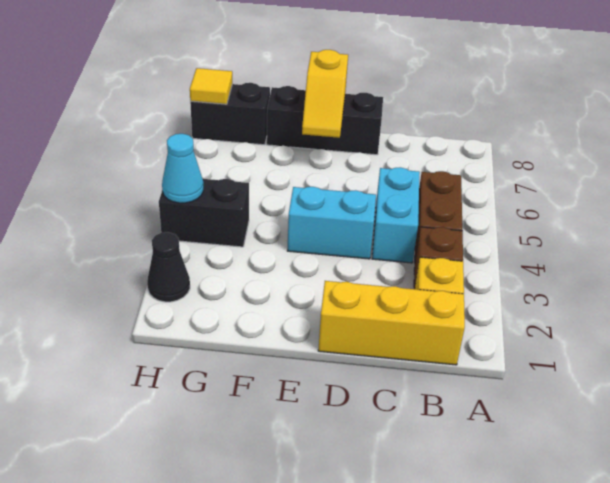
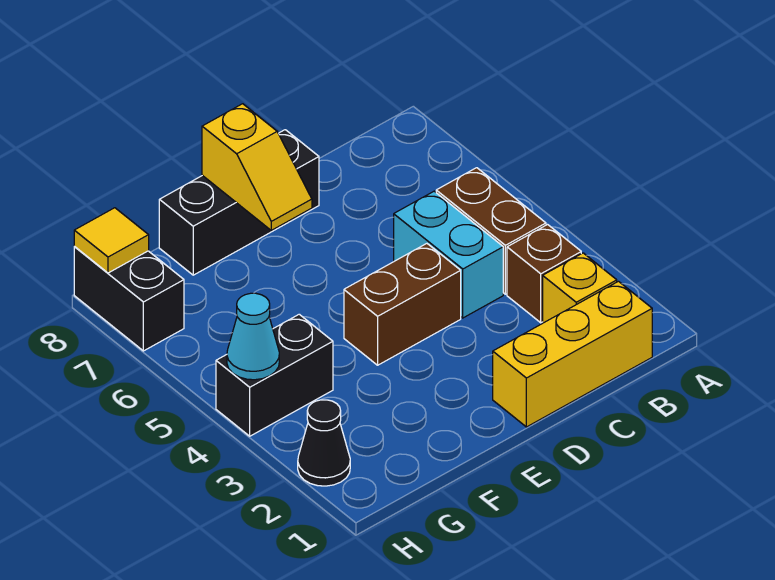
cyan 1x2 brick [288,187,376,259] -> brown 1x2 brick [344,244,461,365]
black 1x2 brick [190,83,270,145] -> black 1x2 brick turned to [74,247,184,351]

